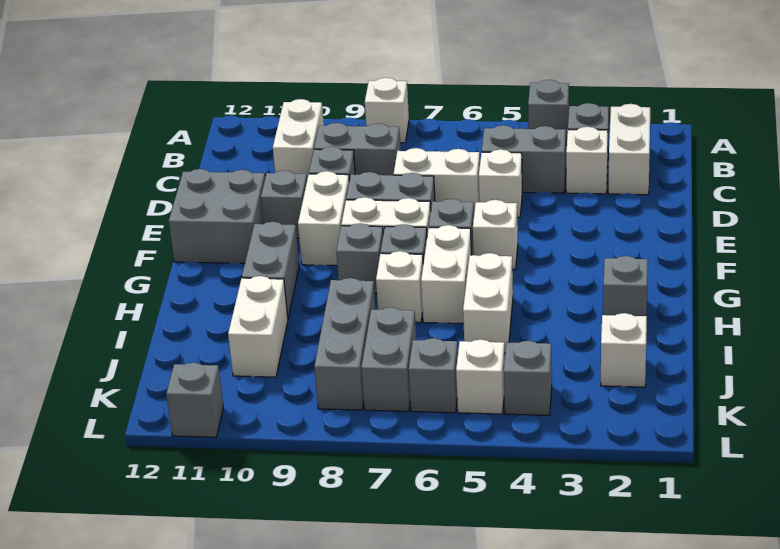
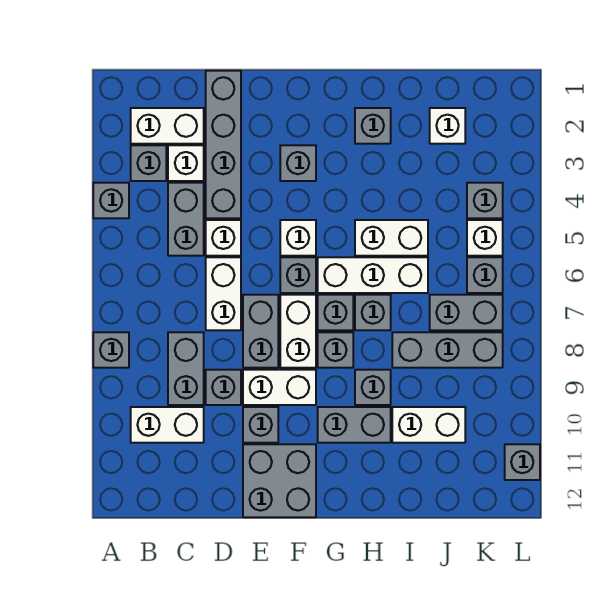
white 1x1 brick [365,78,409,143] -> grey 1x1 brick [93,332,129,368]
none -> grey 1x4 brick [206,71,241,218]
none -> grey 1x1 brick [280,145,316,181]
white 1x2 brick [421,225,471,324] -> white 1x3 brick [318,257,428,293]
white 1x1 brick [376,251,423,322] -> grey 1x1 brick [355,295,391,330]
none -> grey 1x1 brick [355,370,391,405]

